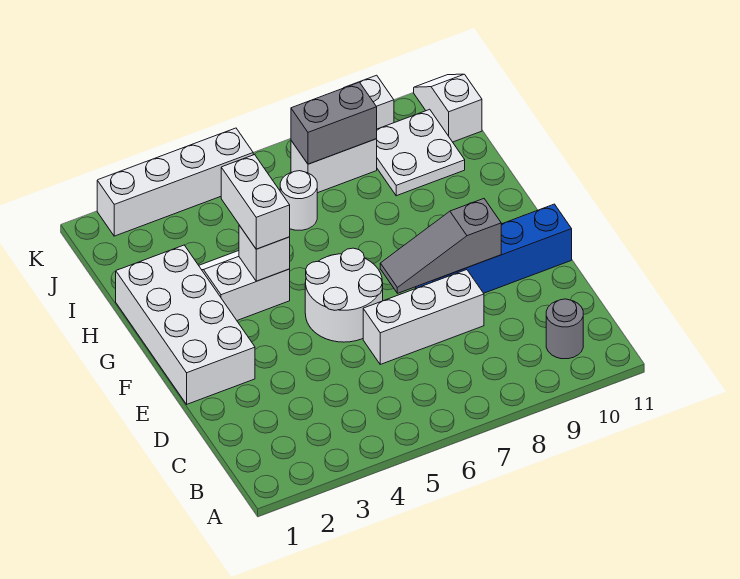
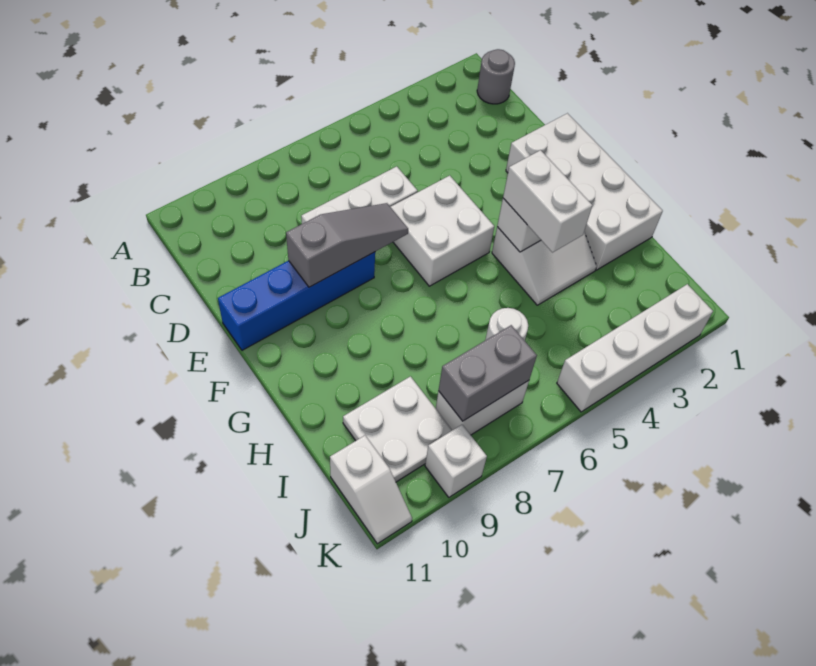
grey 1x1 round brick [546,299,583,359] -> grey 1x1 round brick moved to [477,49,515,104]
white 2x2 round brick [305,248,383,342] -> white 2x2 brick [391,175,494,286]

